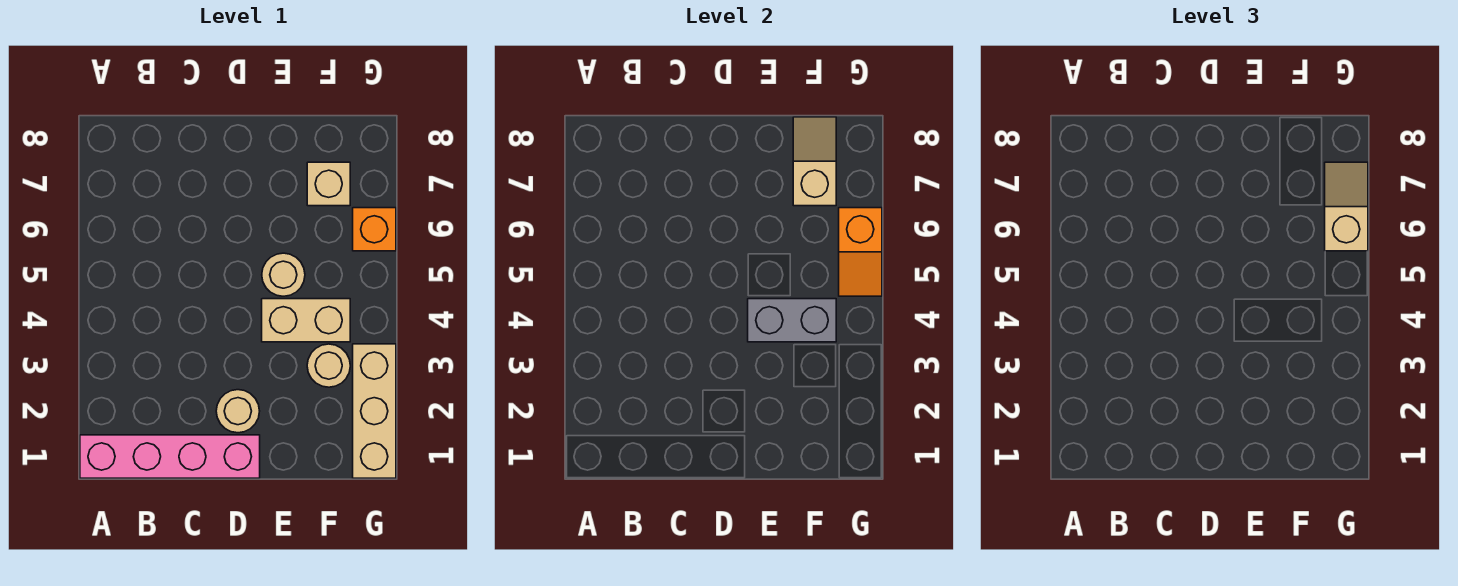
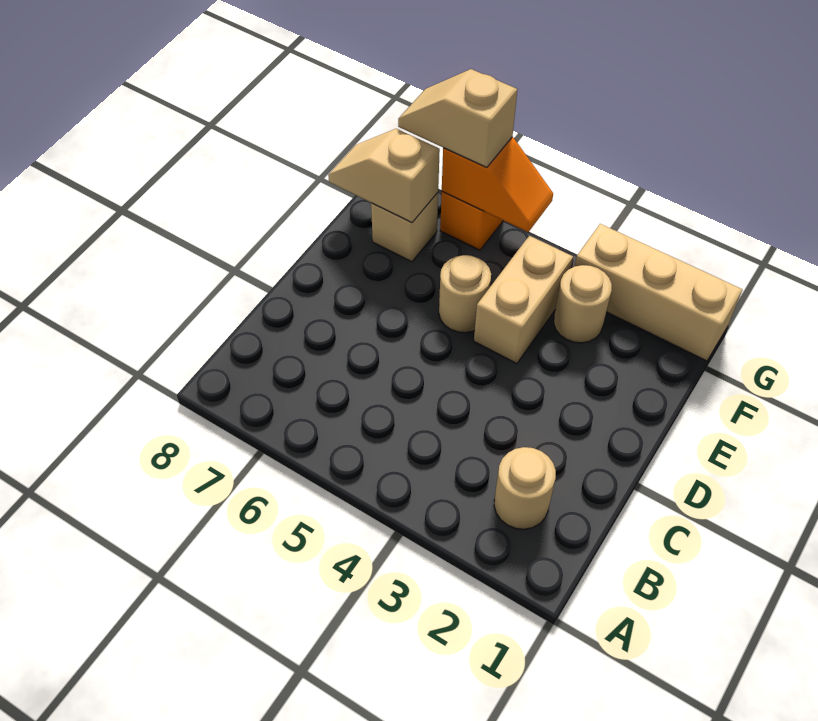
pink 1x4 brick [80,435,260,478] -> none
tan 1x1 round brick [216,390,260,433] -> tan 1x1 round brick moved to [494,447,556,529]
grey 1x2 brick [748,299,836,342] -> none

